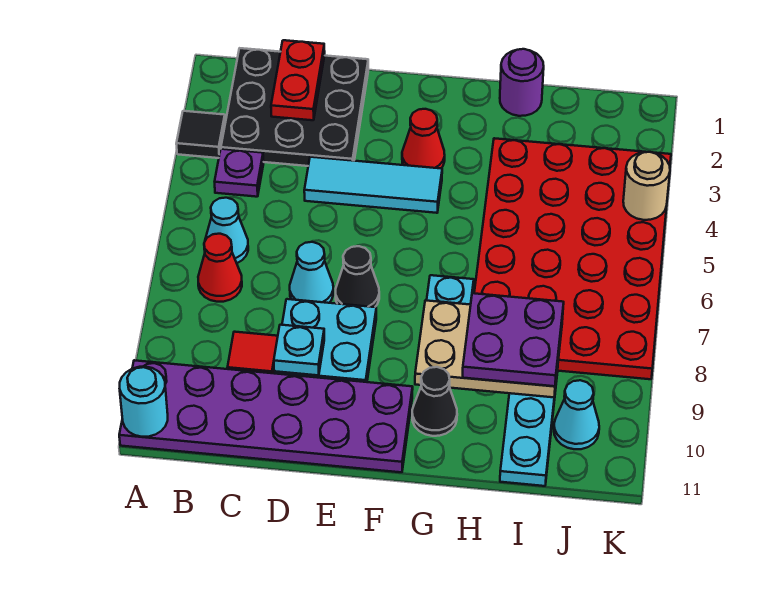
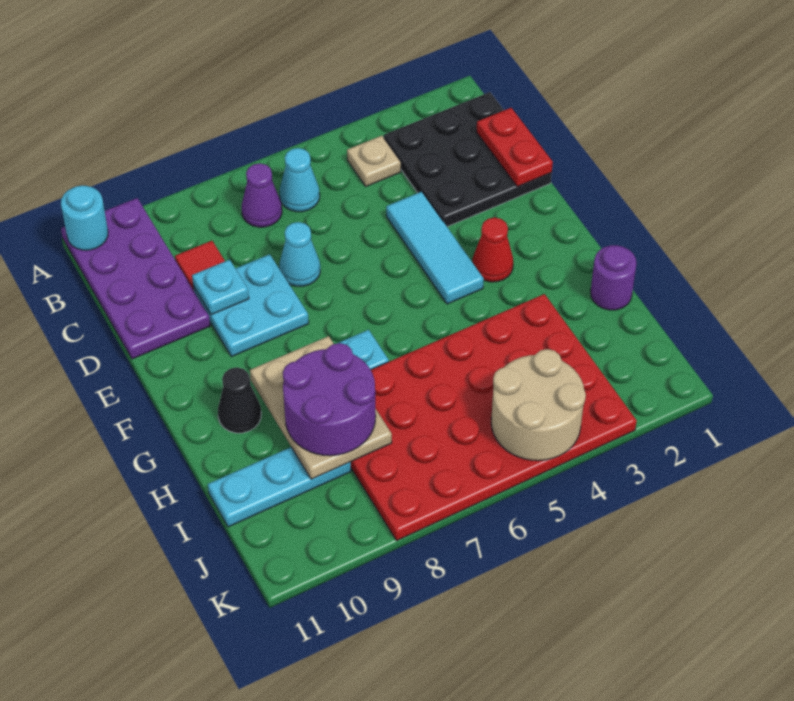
black 1x1 tile [176,111,225,158] -> none
purple 2x6 plate [119,360,413,472] -> purple 2x4 plate [61,198,210,359]
purple 1x1 plate [215,149,264,197] -> tan 1x1 plate [347,136,401,186]
red 1x1 cone [198,234,242,302] -> purple 1x1 cone [242,163,282,227]
red 1x2 plate [271,40,325,120] -> red 1x2 plate turned to [476,108,553,187]
black 1x1 cone [336,246,379,307] -> none
purple 2x2 plate [463,293,564,386] -> purple 2x2 round brick [283,343,376,456]
cyan 1x1 cone [554,380,599,449] -> none
tan 1x1 round brick [623,152,670,220] -> tan 2x2 round brick [491,349,586,461]

